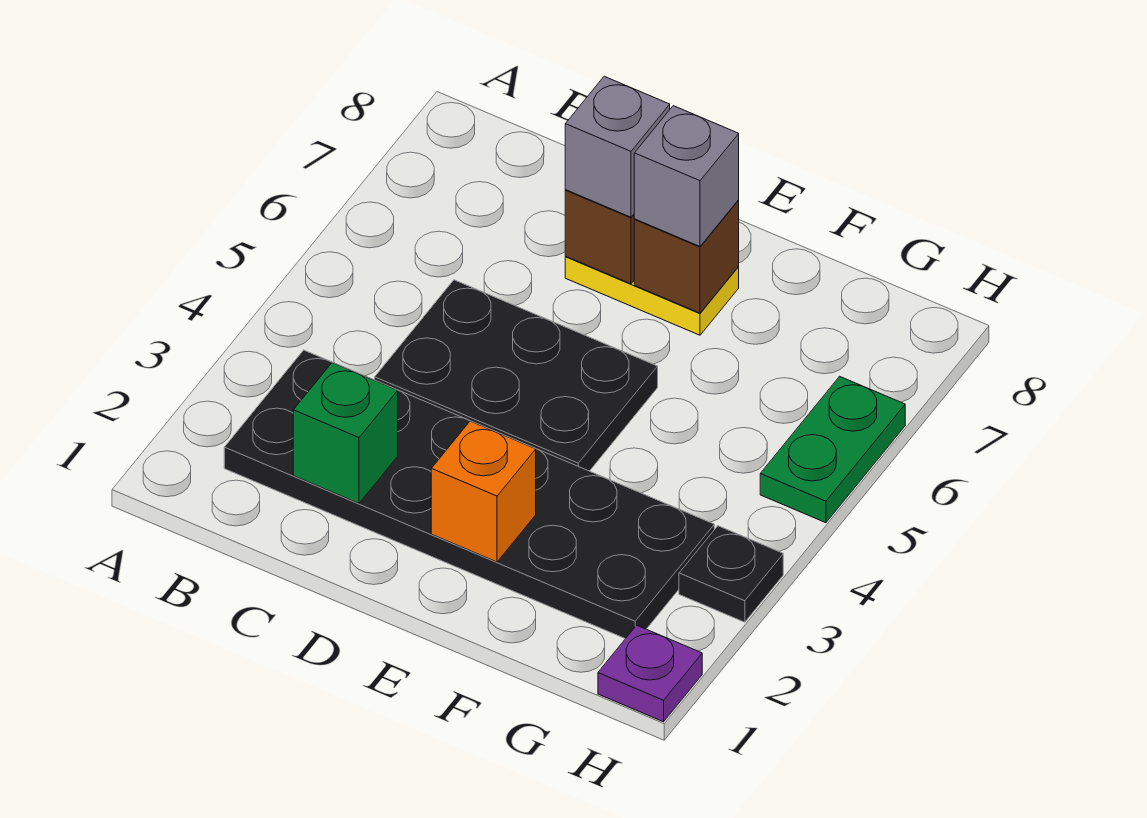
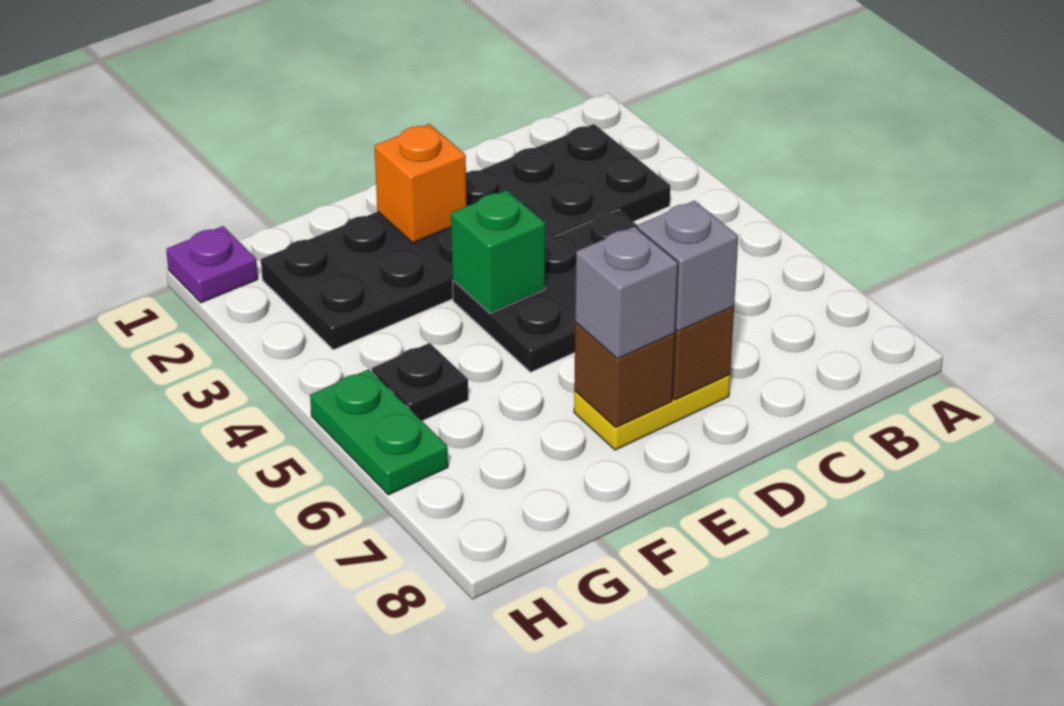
green 1x1 brick [293,363,398,503] -> green 1x1 brick moved to [451,190,545,313]
black 1x1 plate [679,526,783,622] -> black 1x1 plate moved to [372,343,468,421]

